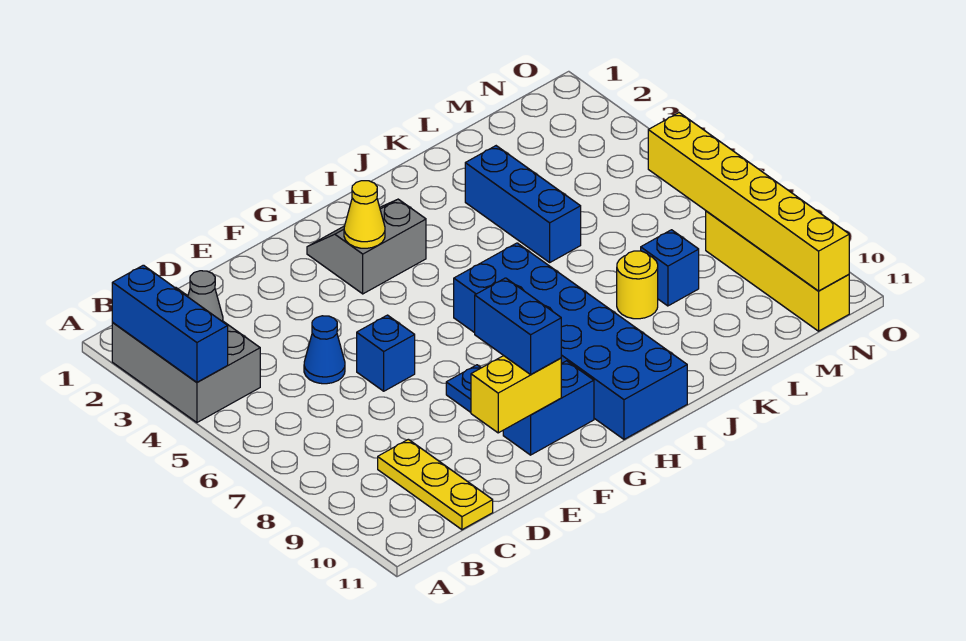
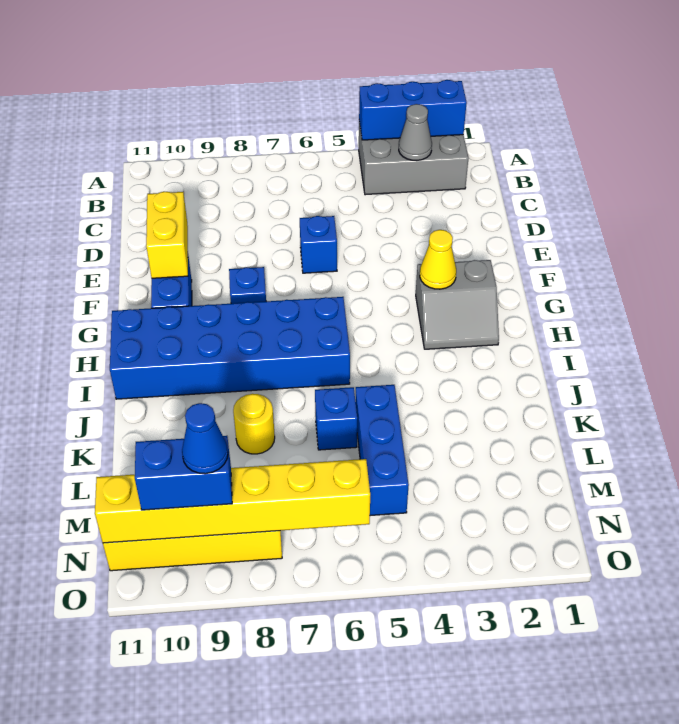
yellow 1x3 plate [378,439,493,530] -> none
blue 1x1 cone [304,316,345,384] -> blue 1x1 cone moved to [182,403,228,474]
blue 1x2 brick [475,278,561,374] -> blue 1x2 brick moved to [135,436,232,510]
grey 2x2 slope [307,199,426,294] -> grey 2x2 slope turned to [416,260,499,349]
blue 1x3 brick [465,146,581,262] -> blue 1x3 brick turned to [356,385,409,516]
blue 1x1 brick [641,230,699,306] -> blue 1x1 brick moved to [315,387,357,450]

